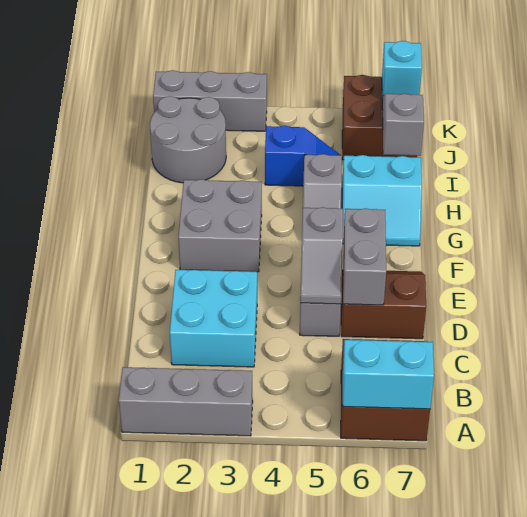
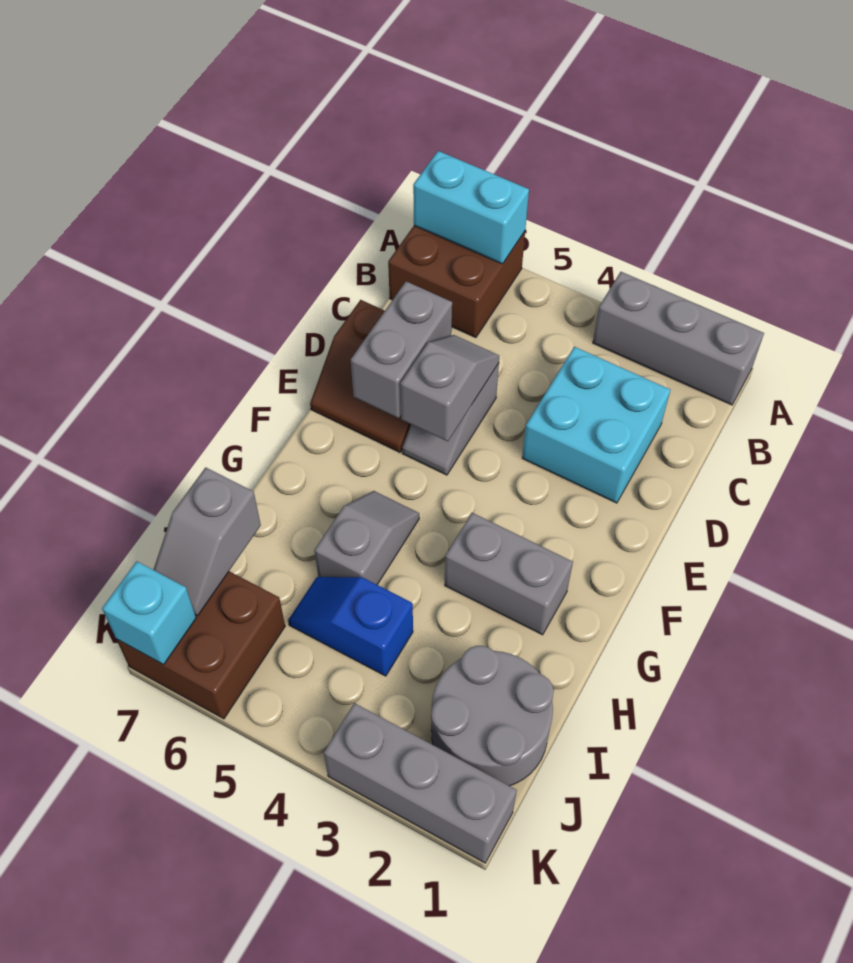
grey 2x2 brick [178,179,262,272] -> grey 1x2 brick [445,513,573,635]
cyan 2x2 slope [342,155,422,246] -> none

